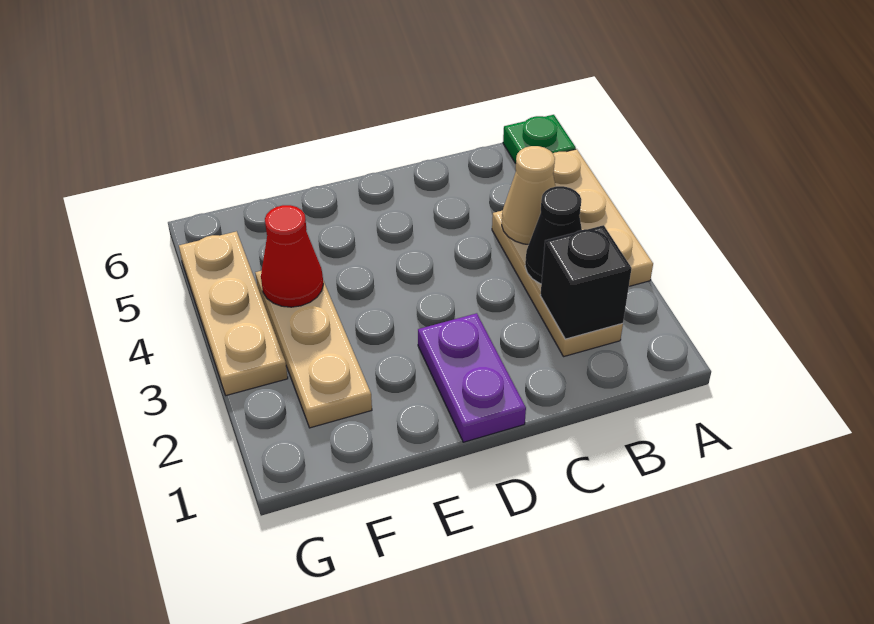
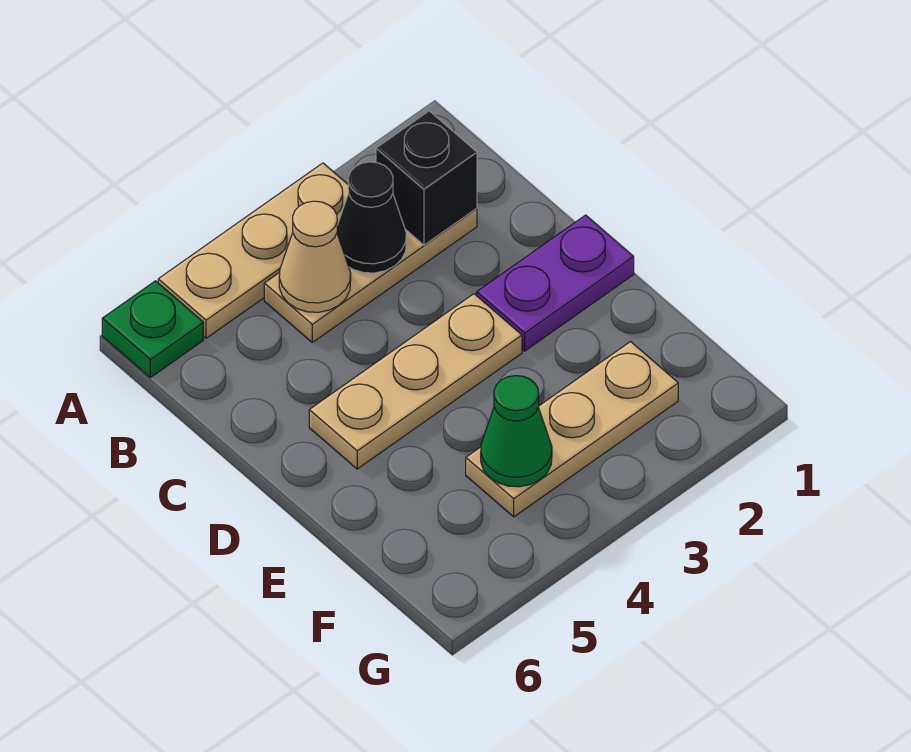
red 1x1 cone [261,205,323,307] -> green 1x1 cone [481,376,552,487]
tan 1x3 plate [179,231,288,395] -> tan 1x3 plate moved to [309,294,522,469]

